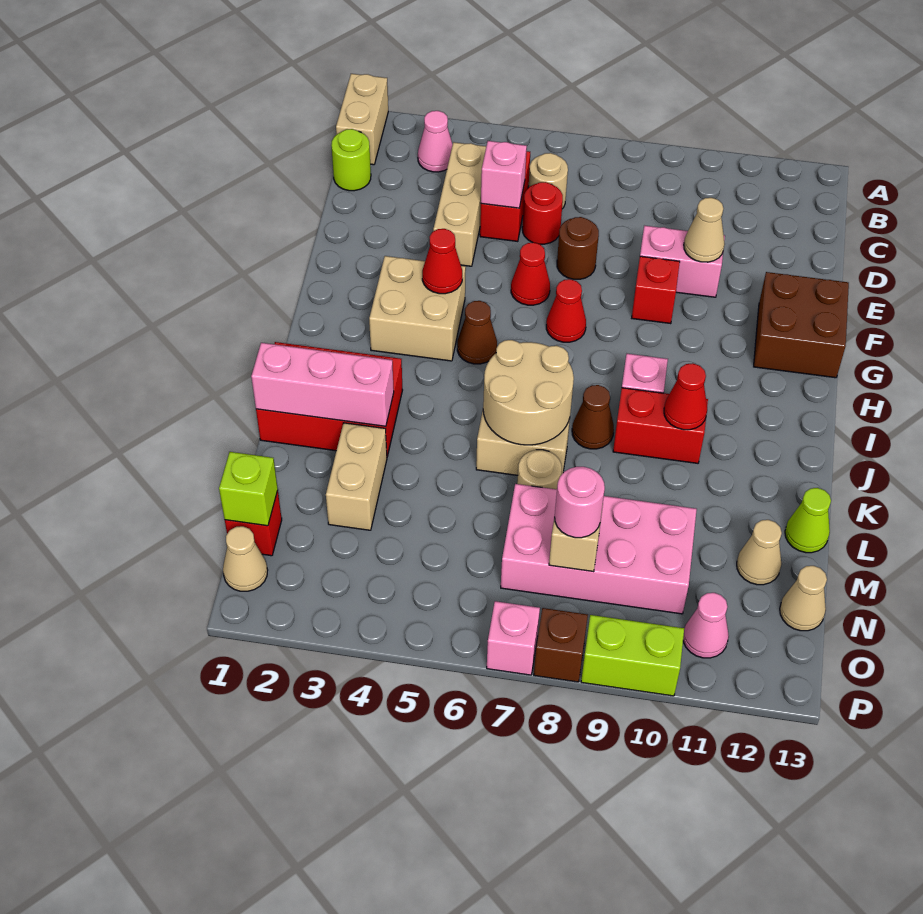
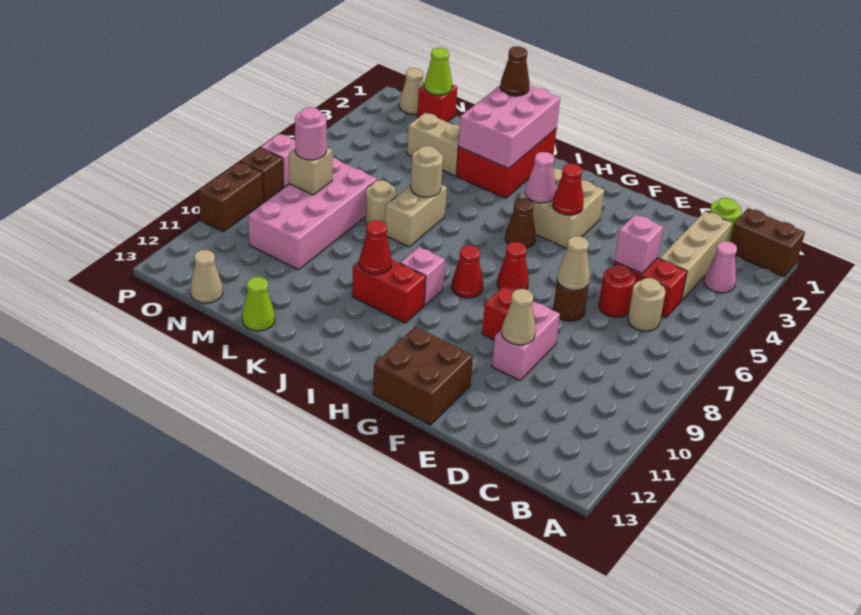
tan 1x2 brick [336,74,388,165] -> brown 1x2 brick [730,208,805,277]
tan 1x3 brick [433,142,486,266] -> tan 1x3 brick turned to [660,211,732,301]
red 1x1 cone [511,243,550,305] -> red 1x1 cone moved to [451,245,483,298]
tan 2x2 round brick [483,340,574,445] -> tan 1x1 round brick [411,146,443,197]
brown 1x1 cone [572,385,614,449] -> brown 1x1 cone moved to [500,46,530,96]
red 1x2 brick [613,388,708,463] -> red 1x2 brick turned to [352,260,426,323]
pink 1x3 brick [251,343,394,426] -> pink 2x3 brick [458,85,560,168]
tan 1x1 cone [737,520,782,585] -> tan 1x1 cone moved to [557,236,590,290]
lime 1x1 brick [219,452,278,526] -> lime 1x1 cone [424,48,452,95]
pink 1x1 cone [683,593,729,658] -> pink 1x1 cone moved to [525,152,556,203]
lime 1x2 brick [581,615,684,696] -> brown 1x2 brick [198,162,264,232]

